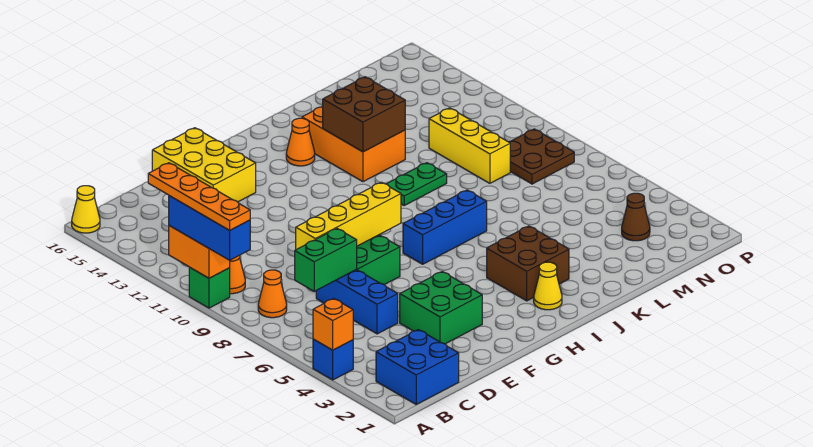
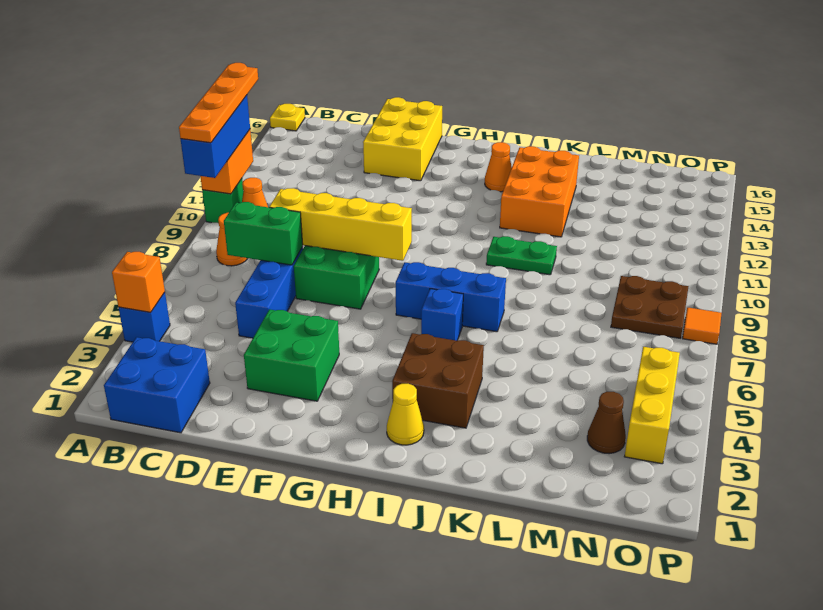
yellow 1x1 cone [72,186,100,233] -> yellow 1x1 plate [270,104,305,131]
none -> blue 1x1 brick [421,289,463,341]
brown 2x2 brick [323,77,405,152] -> none
yellow 1x3 brick [429,108,510,183] -> yellow 1x3 brick moved to [624,347,680,464]
none -> orange 1x1 tile [683,308,721,344]

